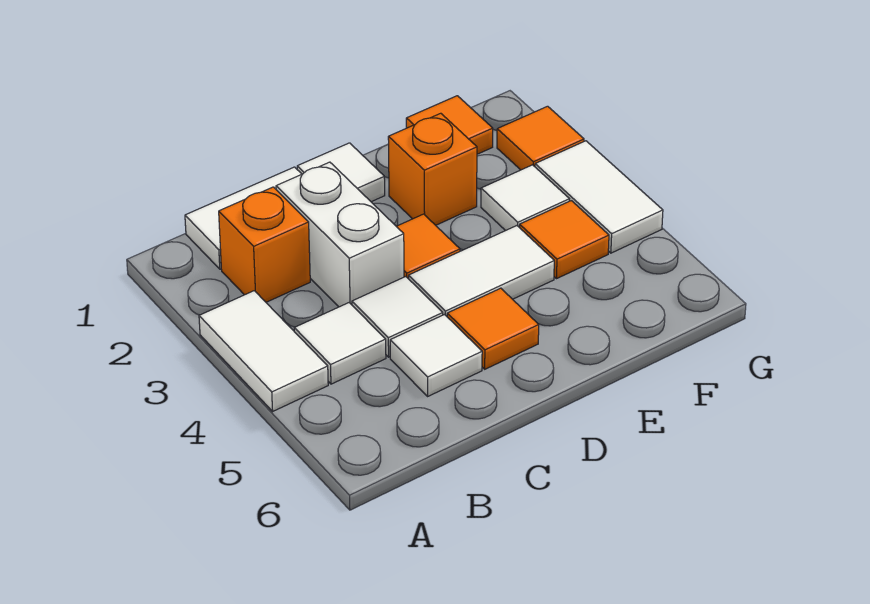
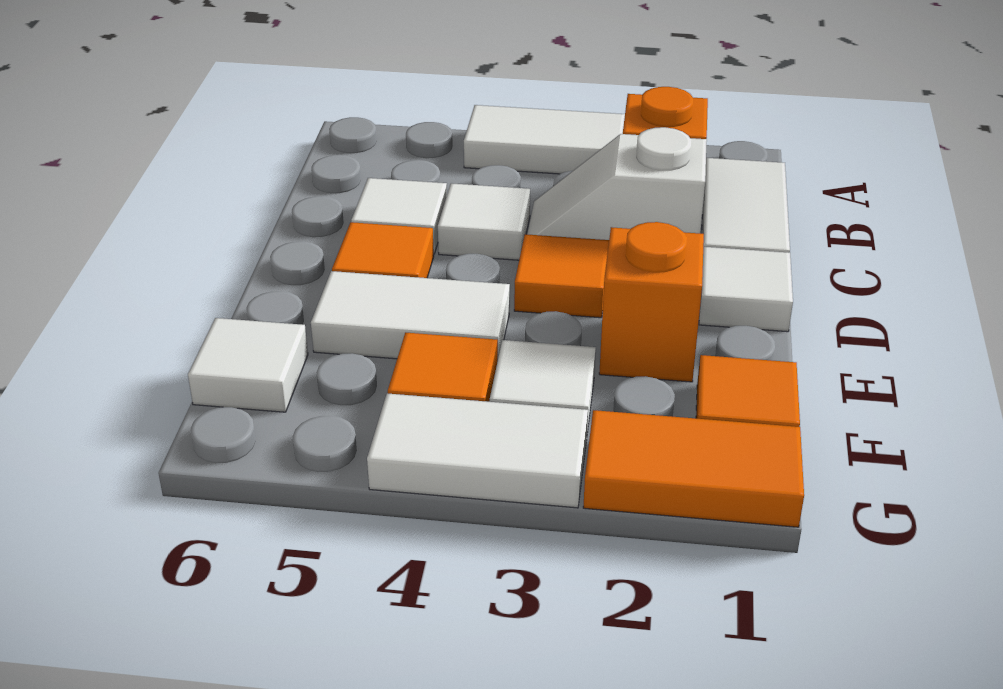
white 1x1 tile [294,303,386,384] -> white 1x1 tile moved to [188,318,308,412]
white 1x2 brick [276,162,404,307] -> white 1x2 slope [527,127,707,240]
white 1x2 tile [409,226,554,316] -> white 1x2 tile turned to [311,271,510,359]
orange 1x1 tile [497,106,584,170] -> orange 1x2 tile [583,410,804,527]

